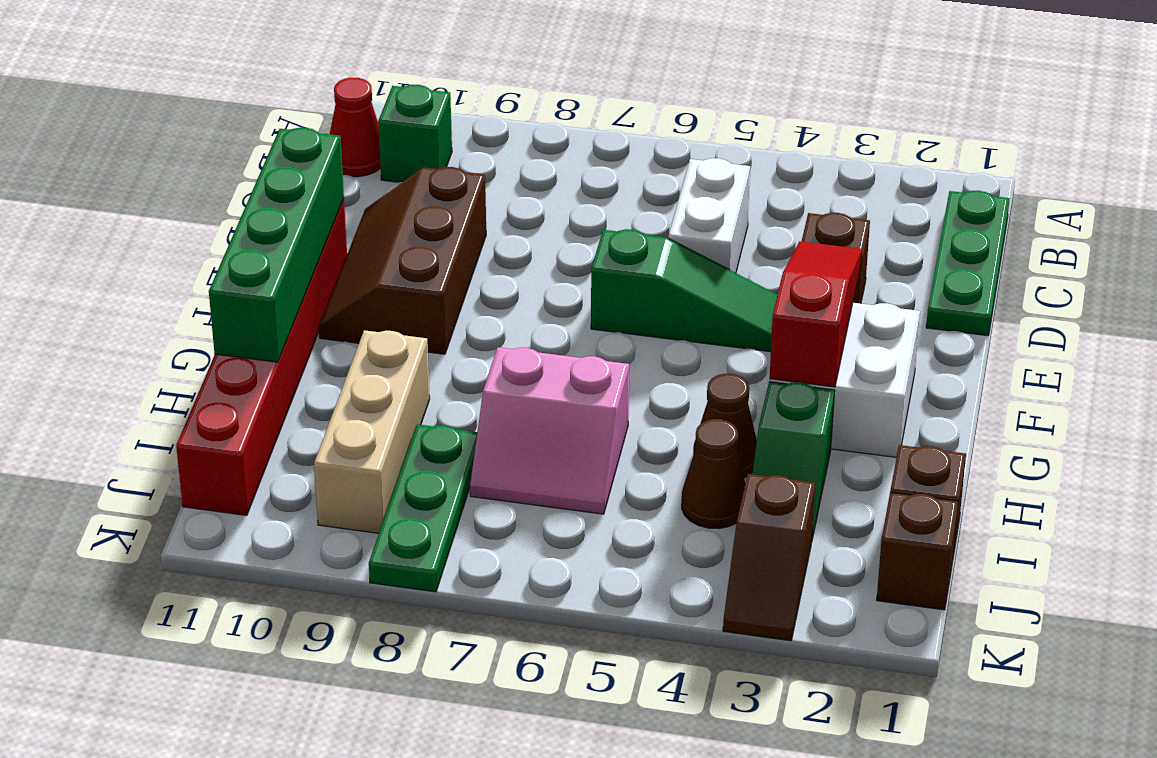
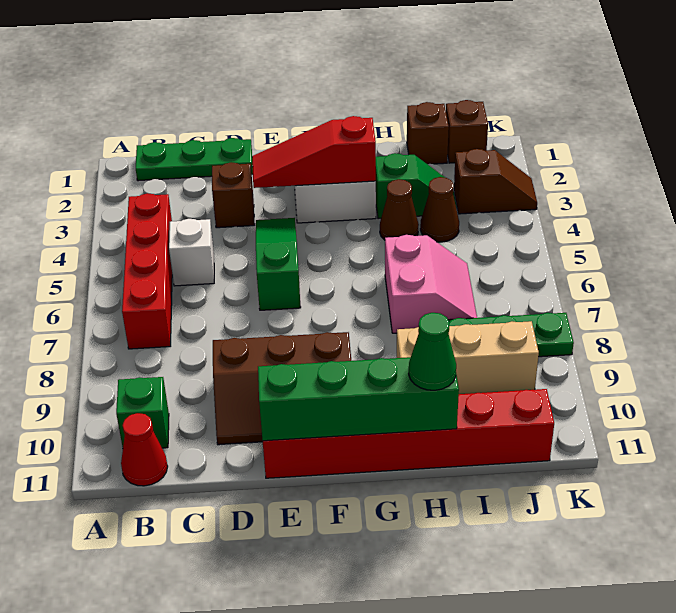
none -> red 1x4 brick [122,193,172,349]
white 1x2 brick [668,158,750,273] -> white 1x1 brick [169,219,214,286]
none -> green 1x1 cone [409,313,456,390]

